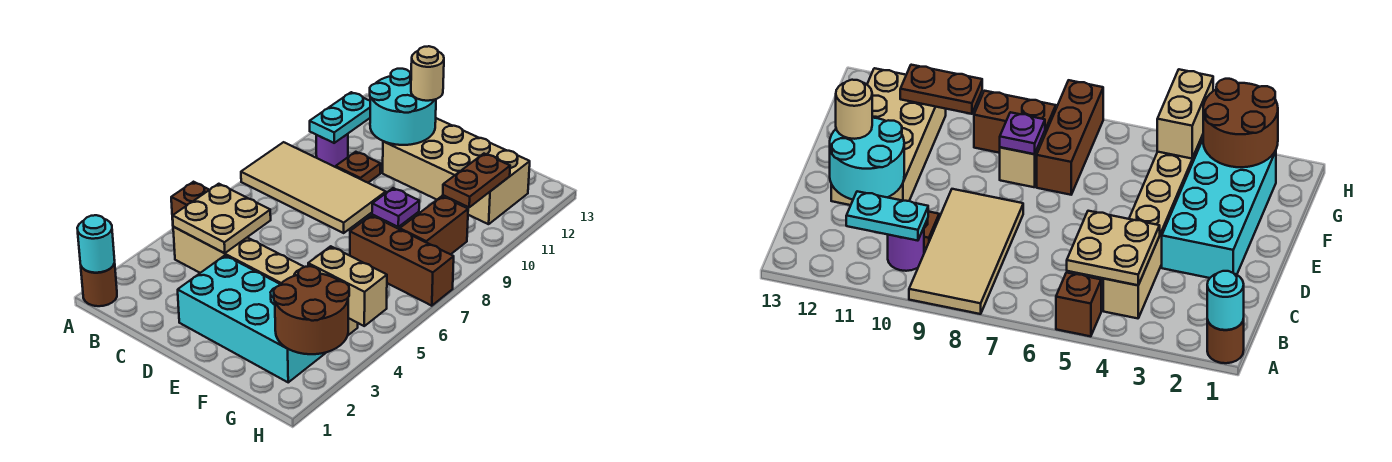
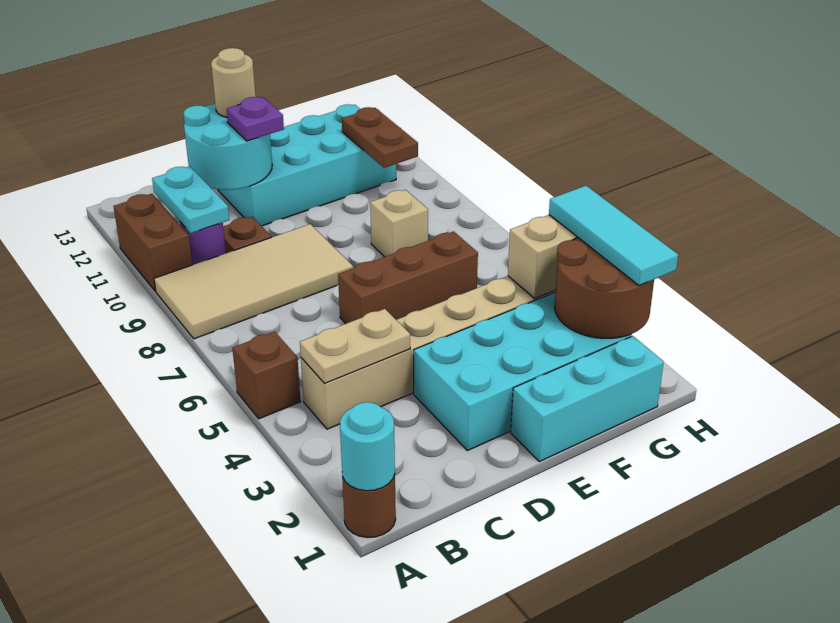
tan 2x2 plate [173,184,271,253] -> tan 1x2 plate [300,309,410,383]
tan 2x4 brick [383,118,530,224] -> cyan 2x4 brick [218,104,396,226]
none -> cyan 1x3 brick [511,336,664,462]
brown 1x3 brick [350,216,454,306] -> brown 1x3 brick moved to [338,231,478,324]
purple 1x1 plate [372,188,419,227] -> purple 1x1 plate moved to [227,97,284,141]
brown 1x2 brick [400,196,468,254] -> brown 1x2 brick moved to [114,194,192,291]
none -> cyan 1x3 tile [549,186,678,286]

